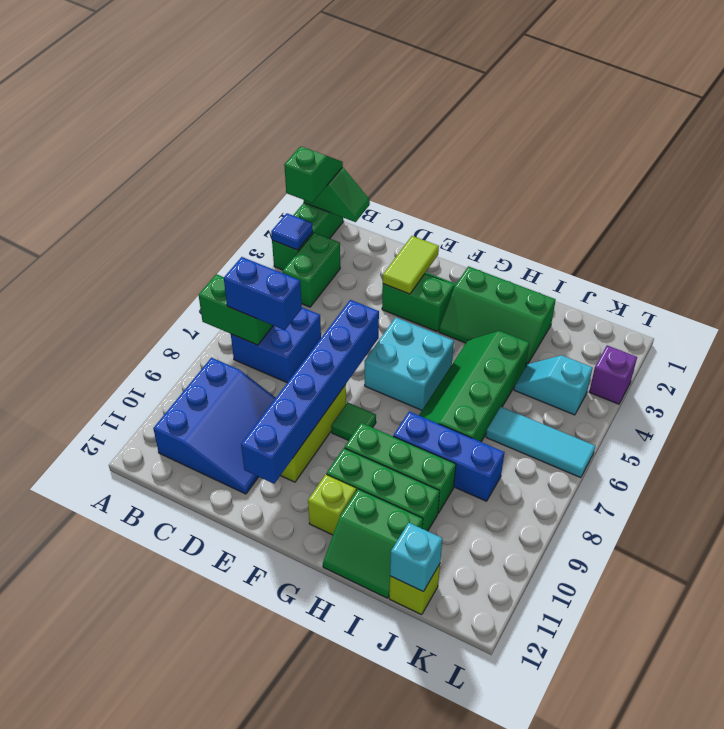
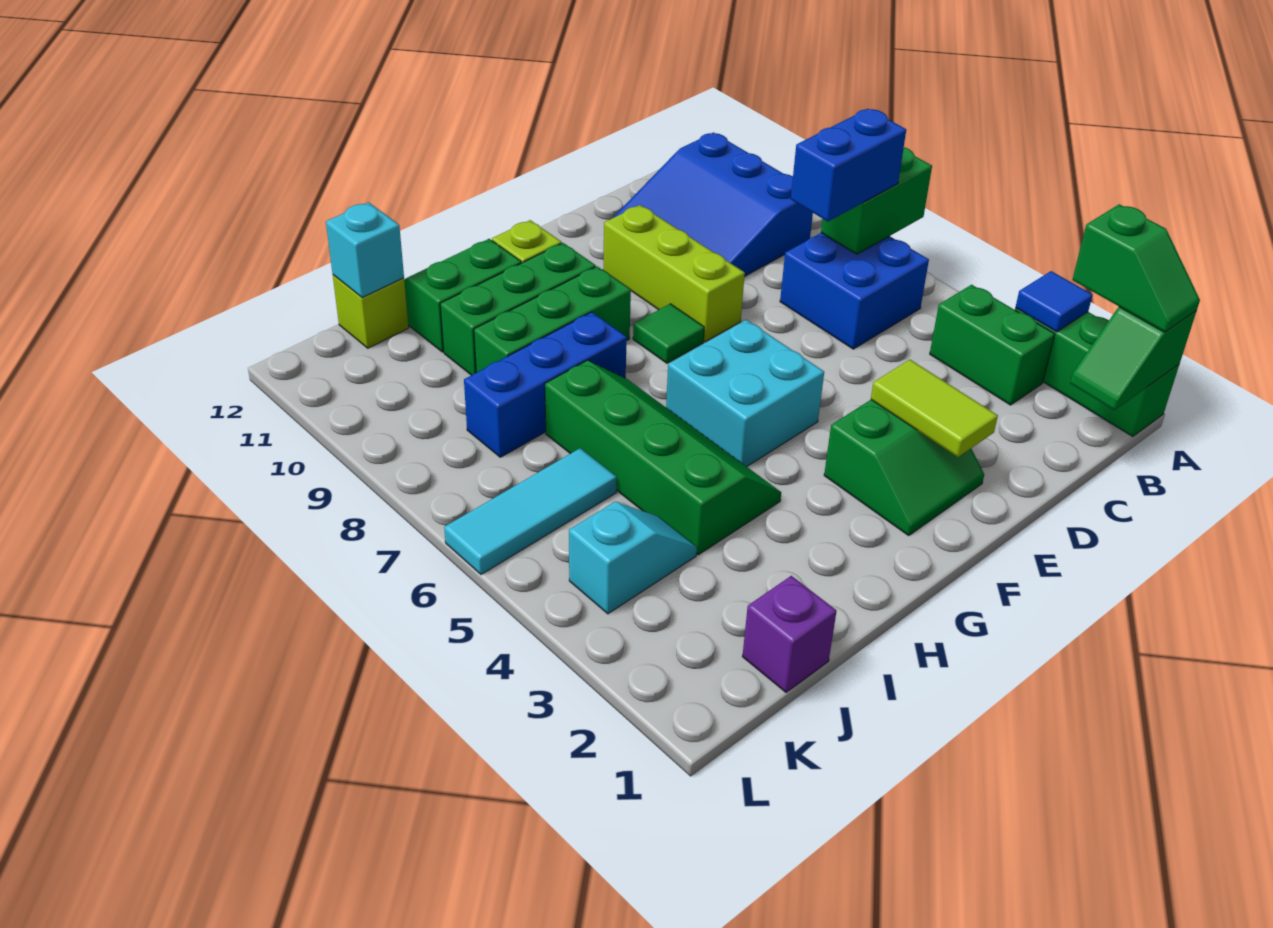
blue 1x6 brick [241,300,379,484] -> none
green 2x3 slope [439,266,556,366] -> none
purple 1x1 brick [589,345,637,404] -> purple 1x1 brick moved to [742,576,836,692]

